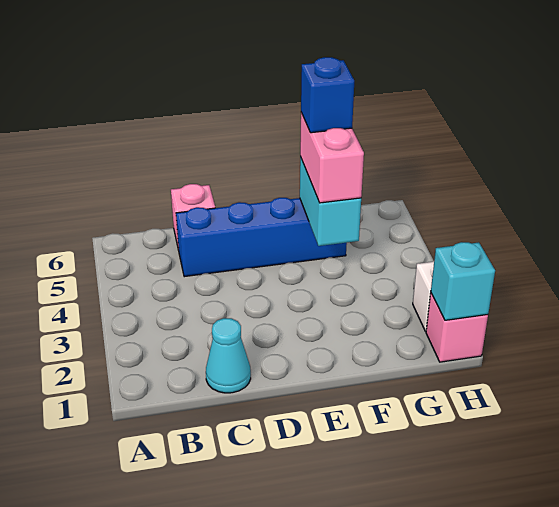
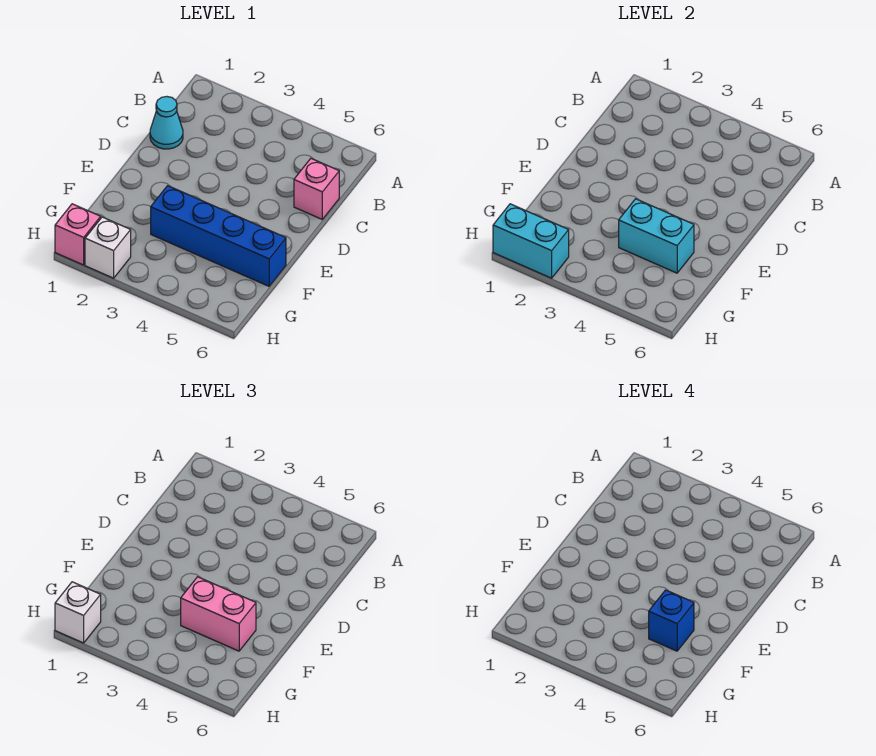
blue 1x4 brick [176,198,347,277] -> blue 1x4 brick turned to [151,186,286,286]
cyan 1x1 brick [431,242,495,320] -> cyan 1x2 brick [493,204,569,278]
none -> white 1x1 brick [55,582,101,643]

